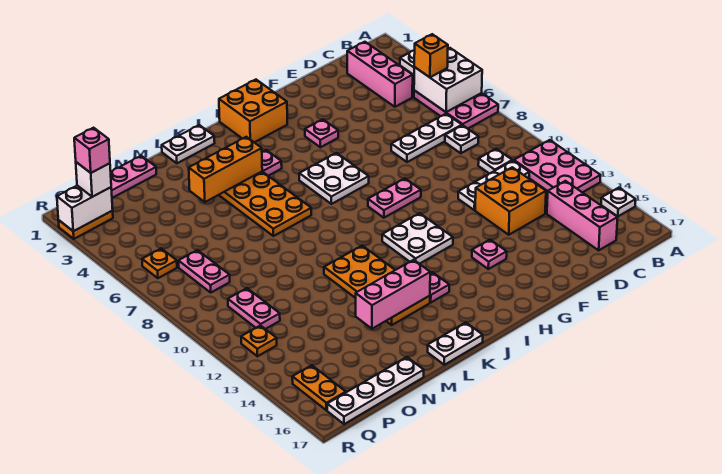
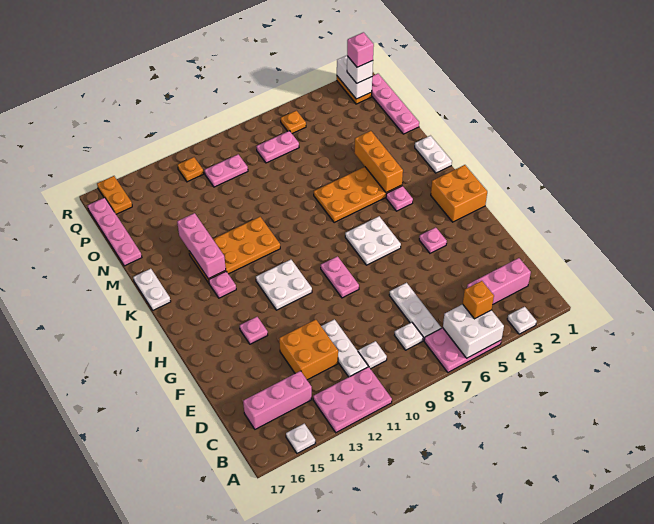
white 1x4 plate [327,357,424,424] -> pink 1x4 plate [88,198,142,266]
orange 1x2 plate [292,365,346,410] -> orange 1x2 plate turned to [97,176,132,214]

